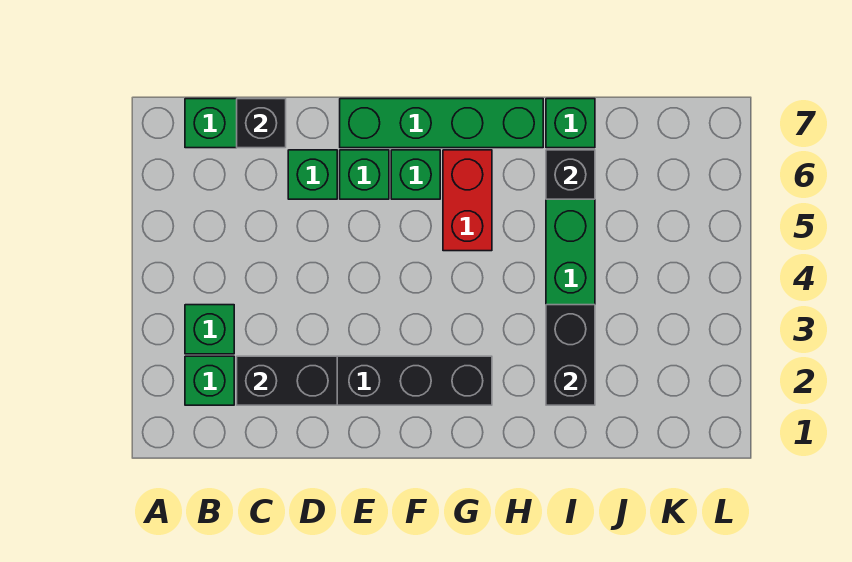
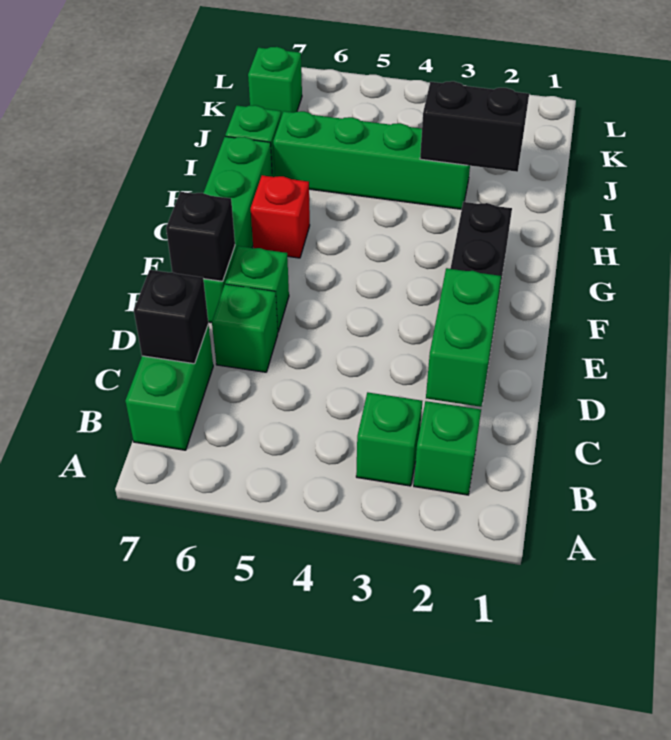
black 1x2 brick [237,356,337,405] -> green 1x2 brick [426,268,501,407]
green 1x1 brick [391,150,440,199] -> green 1x1 brick moved to [248,47,302,116]
red 1x2 brick [443,150,492,251] -> red 1x1 brick [251,175,310,258]
black 1x1 brick [546,150,595,199] -> black 1x1 brick moved to [166,192,235,281]

